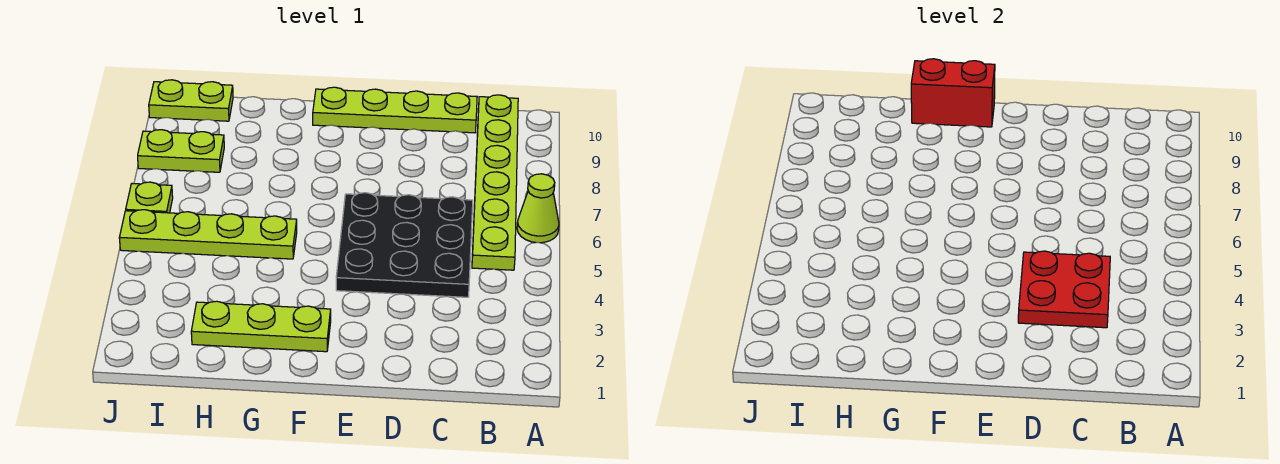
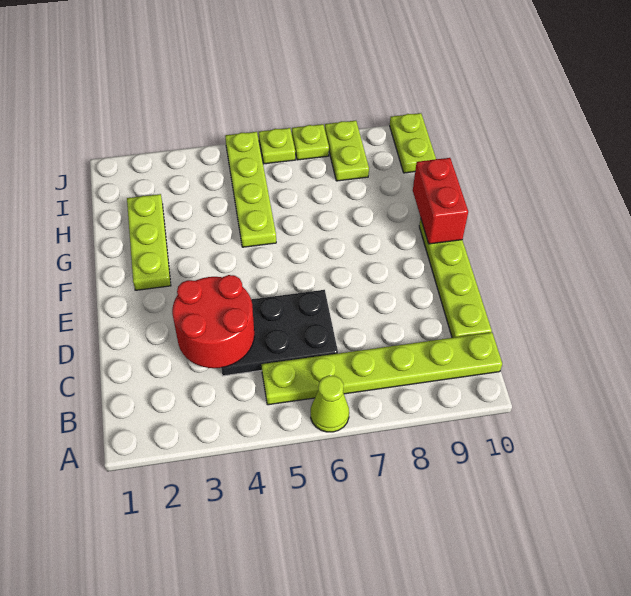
red 2x2 plate [1018,251,1110,328] -> red 2x2 round brick [172,275,254,368]
black 3x3 plate [336,193,473,297] -> black 2x3 plate [221,290,338,376]
none -> lime 1x1 plate [292,124,329,160]

